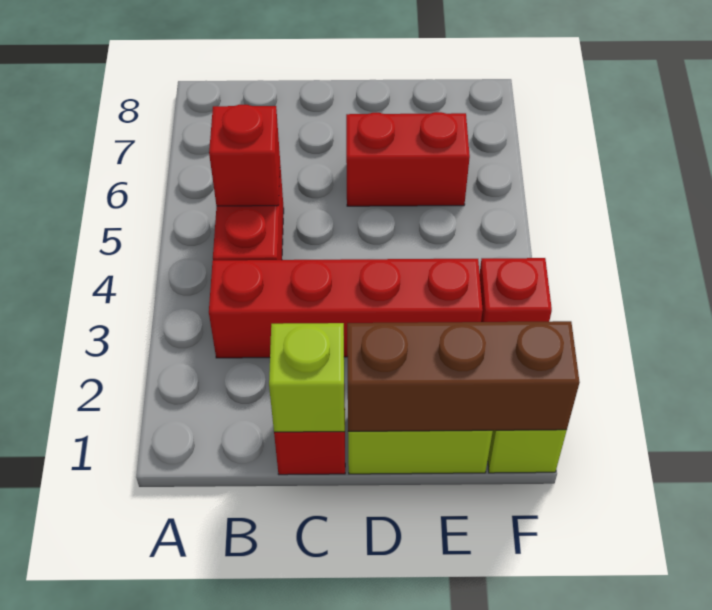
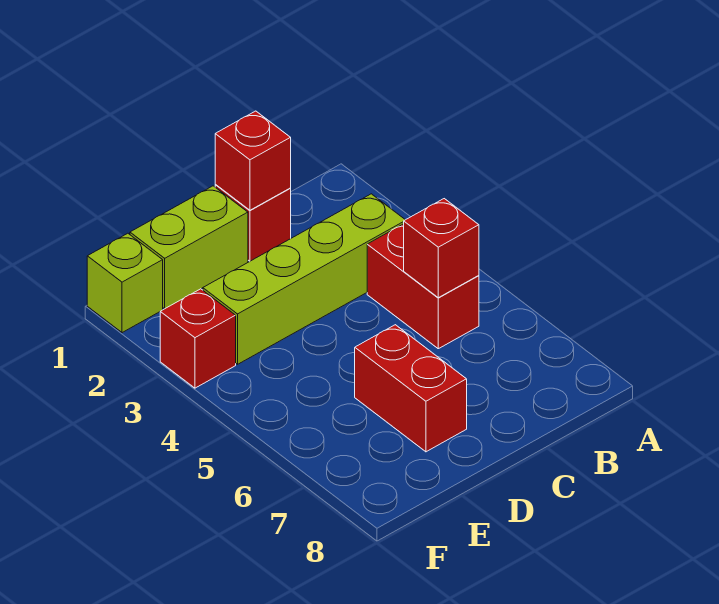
red 1x4 brick [209,259,483,358] -> lime 1x4 brick [203,194,405,364]
lime 1x1 brick [269,323,345,432] -> red 1x1 brick [215,111,291,210]
brown 1x3 brick [347,321,580,431] -> none
red 1x2 brick [346,112,470,206] -> red 1x2 brick turned to [355,325,467,452]

